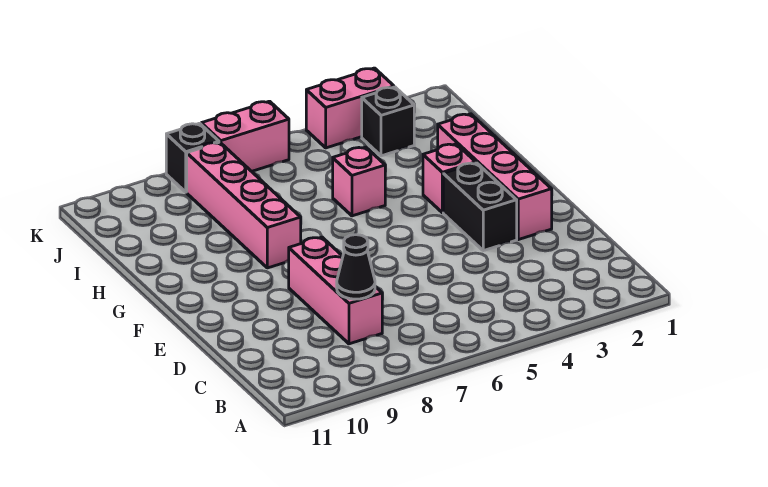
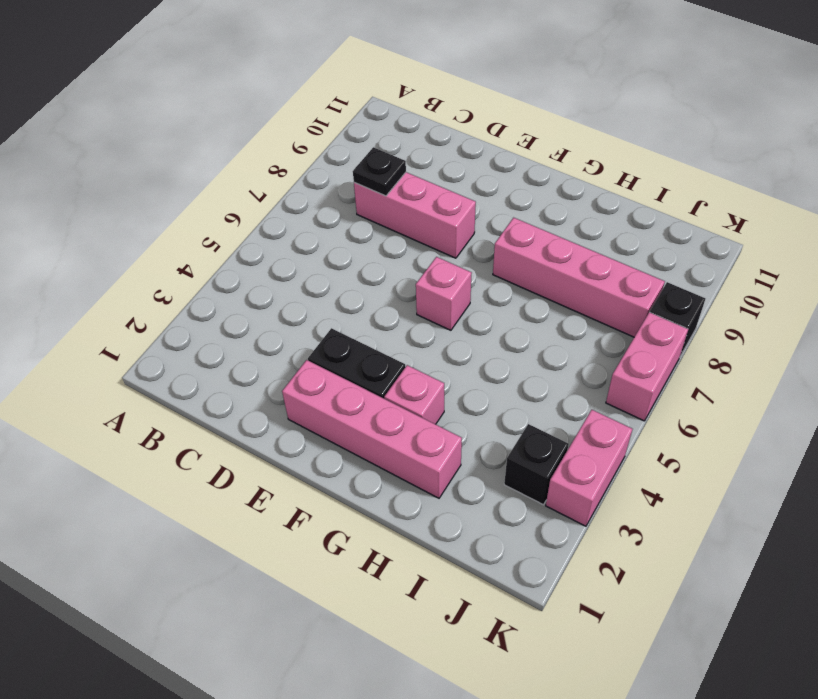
black 1x1 cone [337,235,375,299] -> black 1x1 plate [353,147,406,196]
pink 1x1 brick [333,147,385,216] -> pink 1x1 brick moved to [416,257,472,330]

